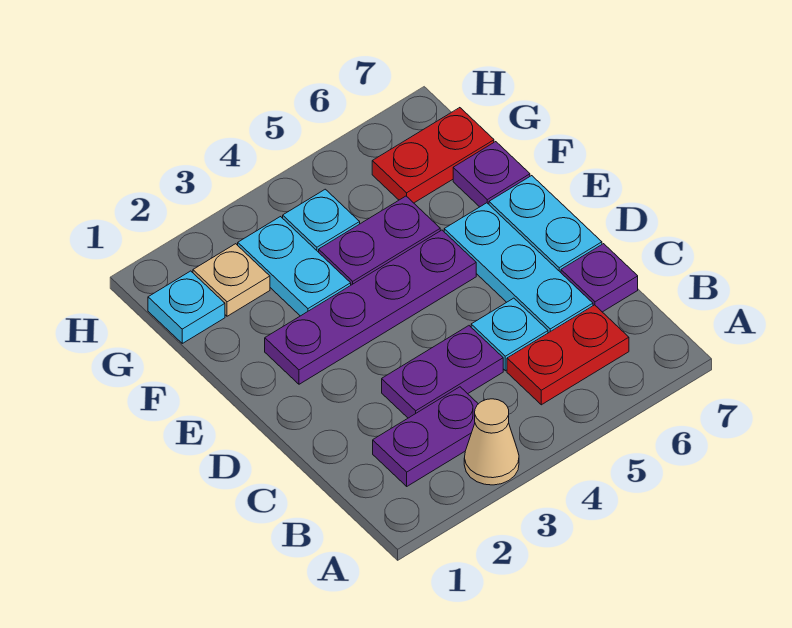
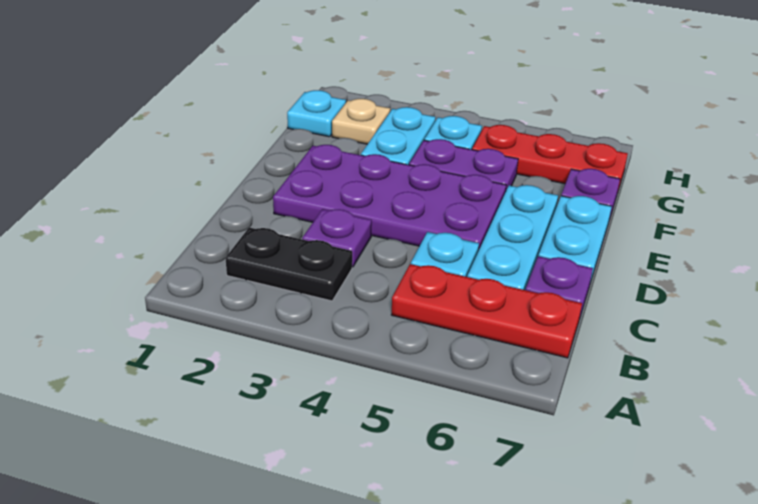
tan 1x1 cone [464,399,519,485] -> none
purple 1x2 plate [373,387,478,486] -> black 1x2 plate [225,227,352,301]
red 1x2 plate [507,305,629,405] -> red 1x3 plate [391,264,582,358]
purple 1x2 plate [382,326,503,418] -> purple 1x1 plate [302,209,372,267]
purple 1x4 plate [265,230,476,384] -> purple 2x4 plate [273,145,506,249]
red 1x2 plate [372,108,494,203] -> red 1x3 plate [472,125,628,190]

